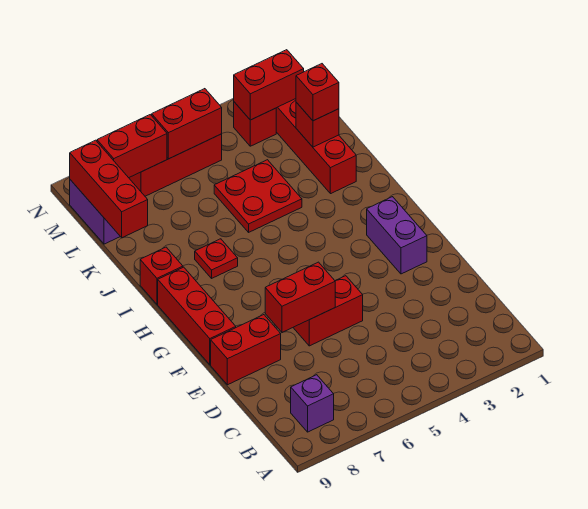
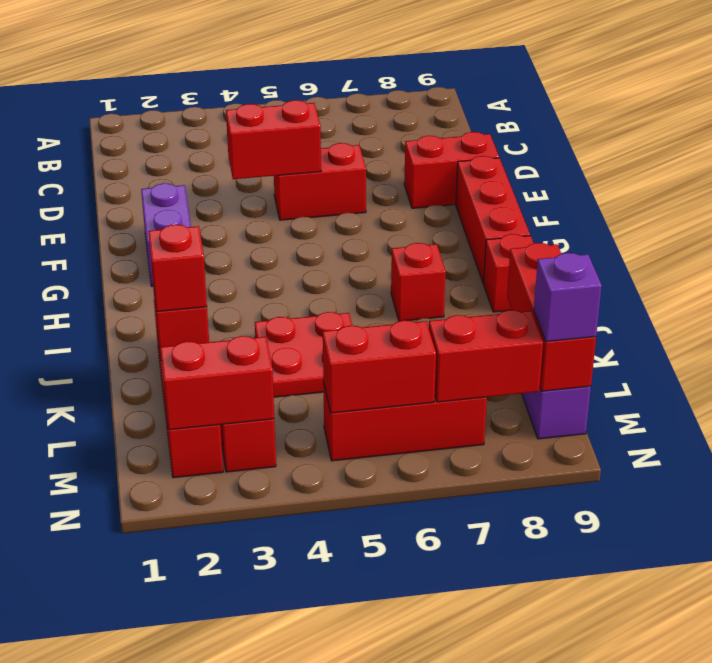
purple 1x1 brick [291,375,334,432] -> purple 1x1 brick moved to [534,253,602,342]
red 1x2 brick [265,262,335,333] -> red 1x2 brick moved to [226,100,321,179]
red 1x1 plate [195,239,238,278] -> red 1x1 brick [391,243,446,321]

